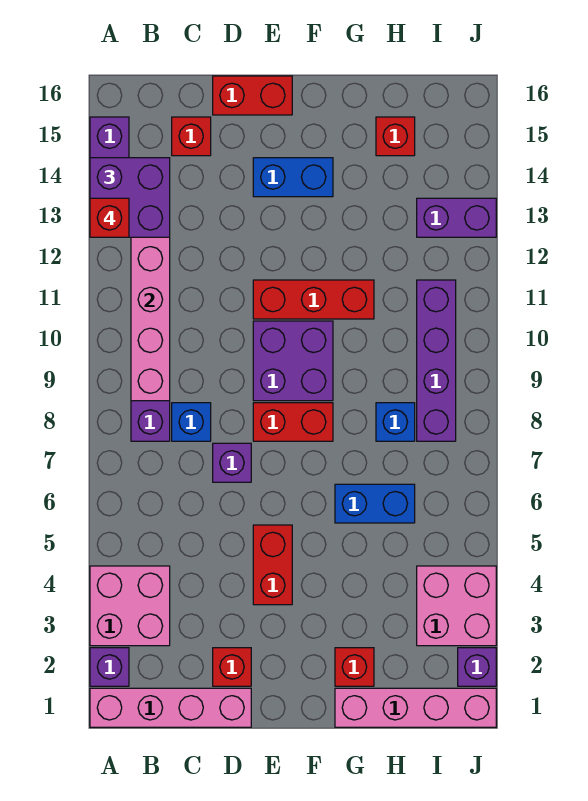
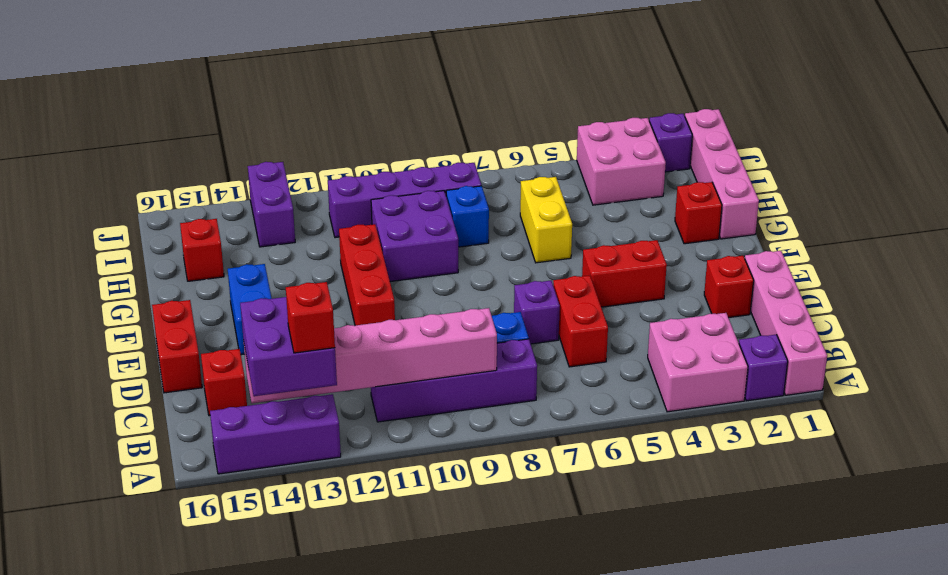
red 1x2 brick [253,403,333,441] -> red 1x2 brick moved to [553,275,608,367]
purple 2x2 brick [253,321,333,401] -> purple 2x2 brick moved to [371,191,458,282]
blue 1x2 brick [335,484,415,523] -> yellow 1x2 brick [520,177,572,263]

